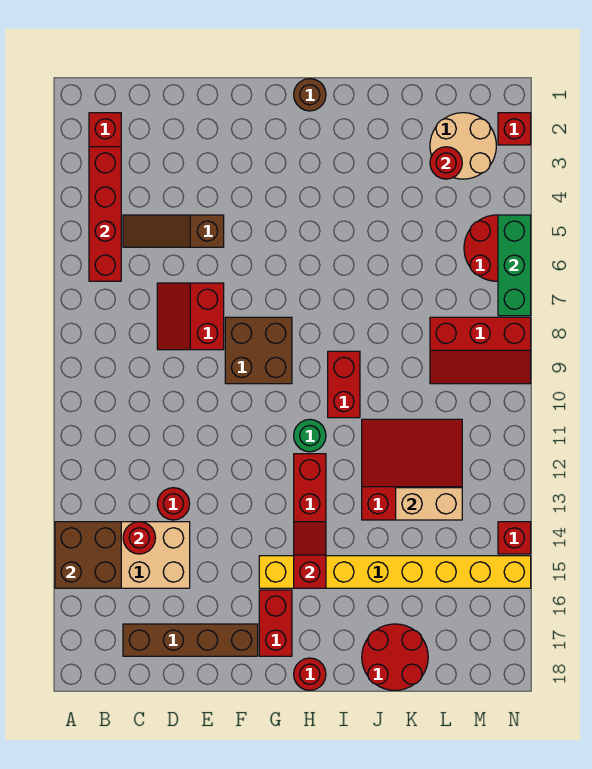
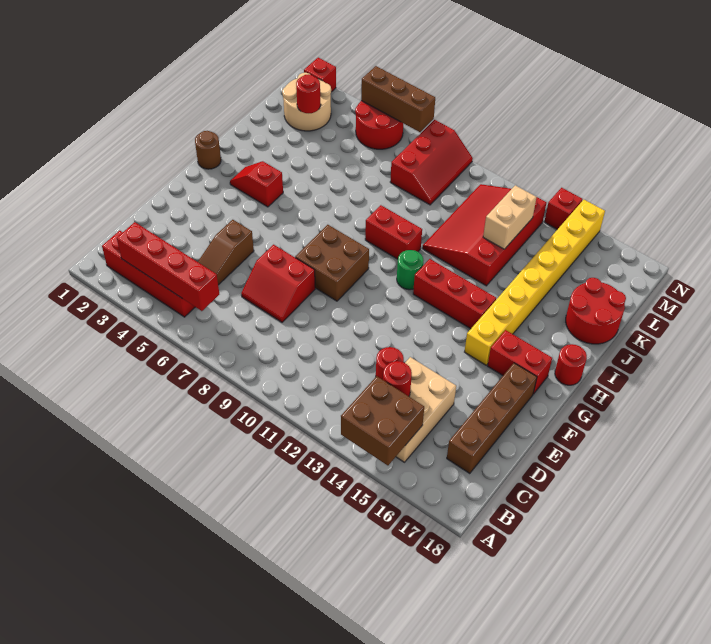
red 1x2 slope [294,522,326,588] -> red 1x2 slope moved to [230,161,283,207]
red 3x3 slope [362,419,462,520] -> red 3x4 slope [423,184,547,286]
green 1x3 brick [498,215,531,316] -> brown 1x3 brick [361,66,435,132]

